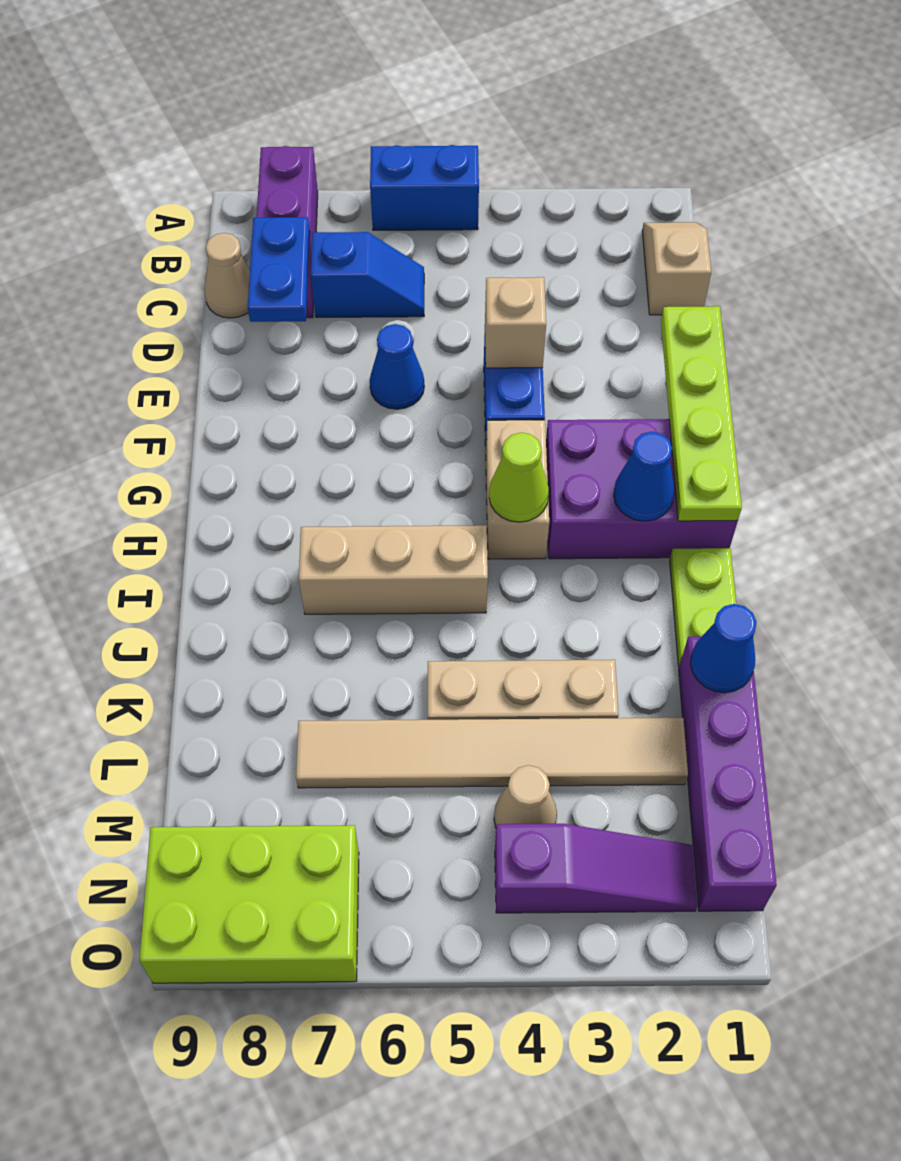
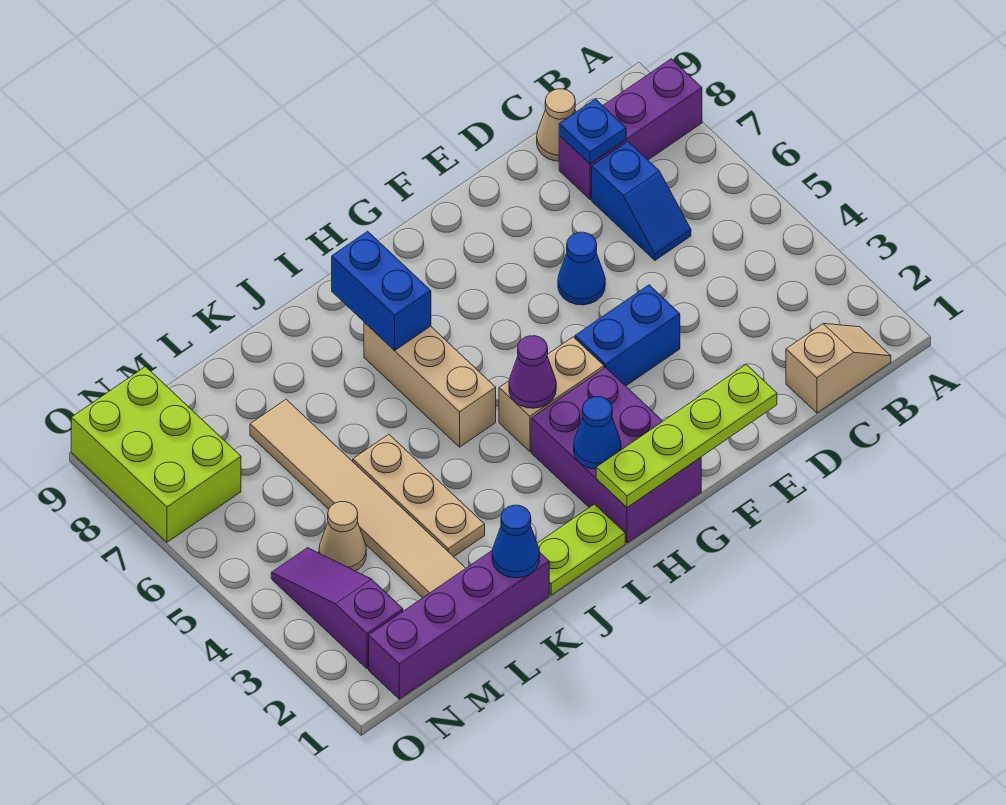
blue 1x2 brick [370,145,479,230] -> blue 1x2 brick moved to [332,231,431,350]
blue 1x2 plate [248,217,310,322] -> blue 1x1 plate [559,99,626,164]
tan 1x1 brick [485,277,546,368] -> none
lime 1x1 cone [489,433,549,522] -> purple 1x1 cone [509,336,556,408]
purple 1x3 slope [495,824,697,913] -> purple 1x3 slope turned to [271,548,403,669]

